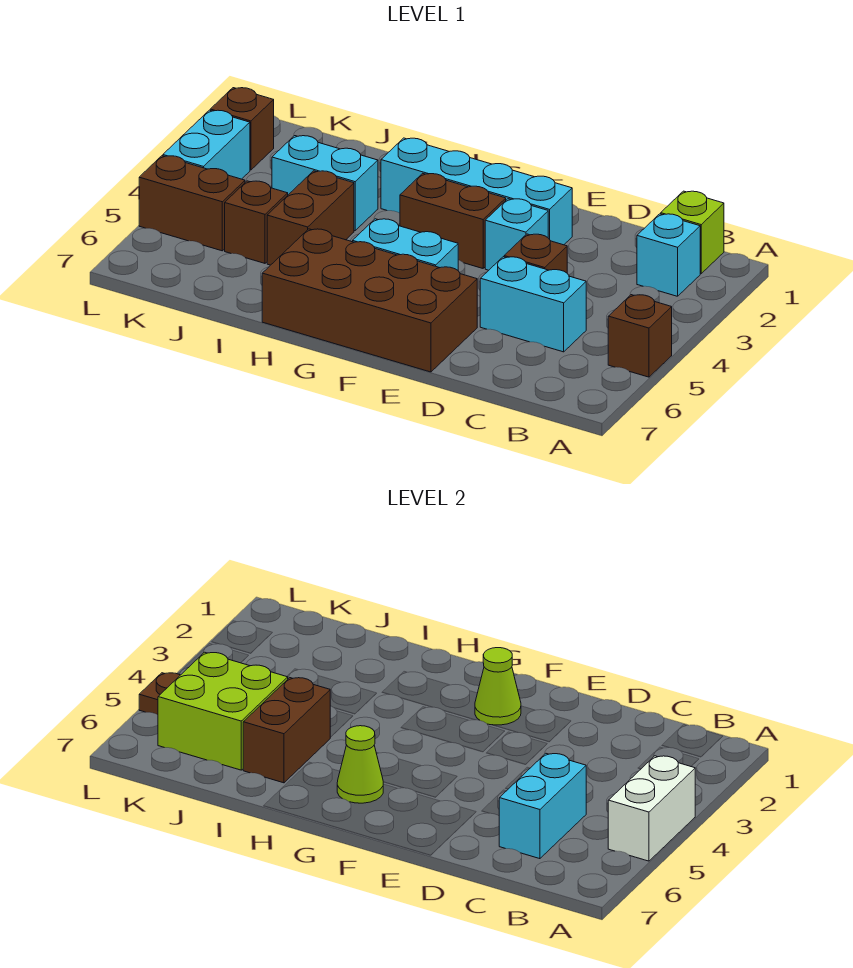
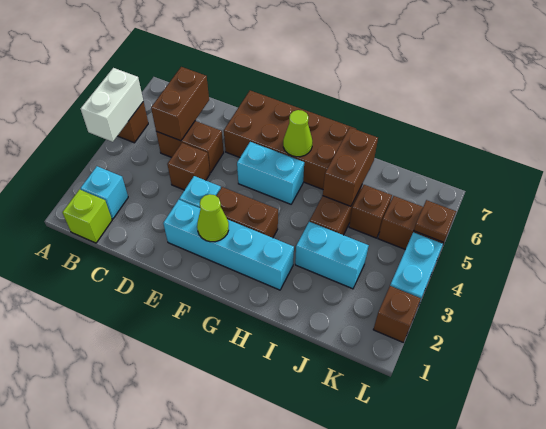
cyan 1x2 brick [480,257,586,352] -> brown 1x2 brick [156,121,224,173]
cyan 1x2 brick [499,754,586,859] -> brown 1x2 brick [151,67,209,141]
lime 2x2 brick [158,652,288,770] -> none

